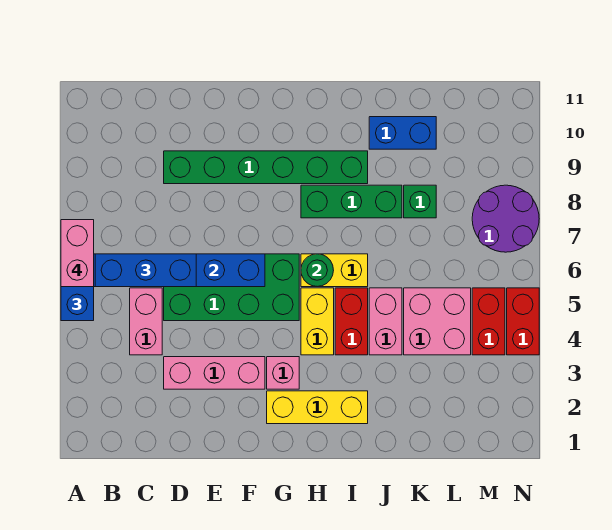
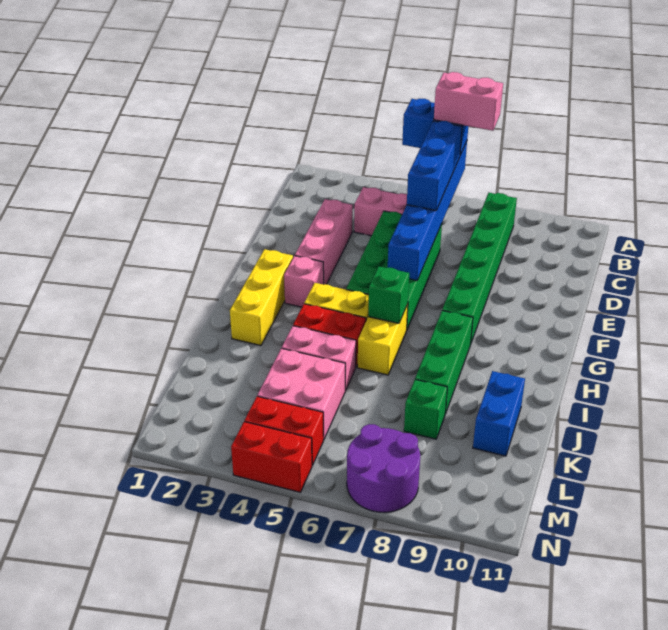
green 1x6 brick [164,151,368,184] -> green 1x6 brick moved to [442,193,517,345]
green 1x1 round brick [301,254,334,287] -> green 1x1 brick [368,266,409,323]

